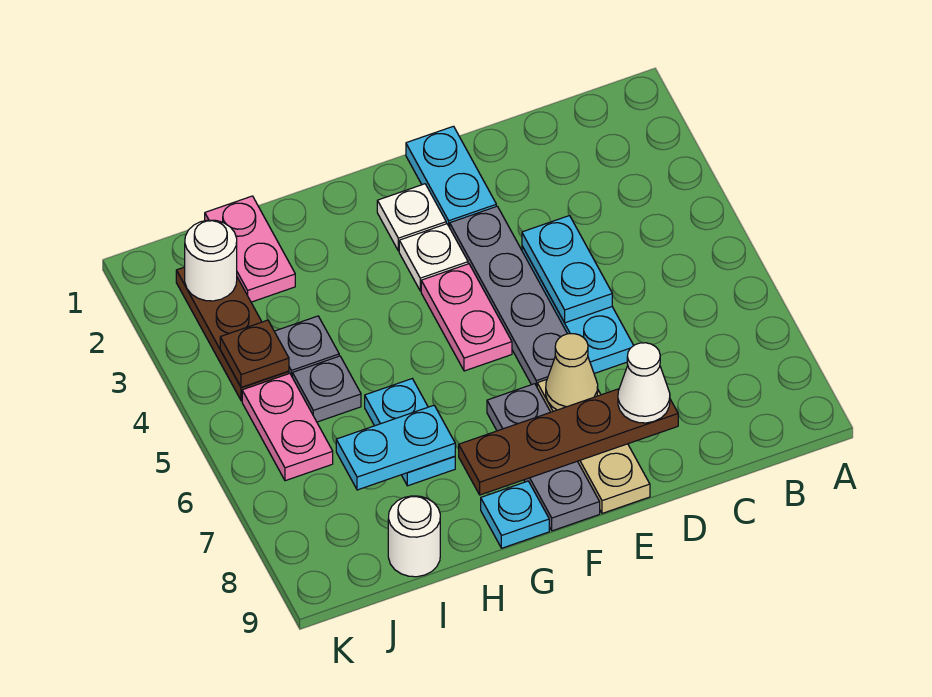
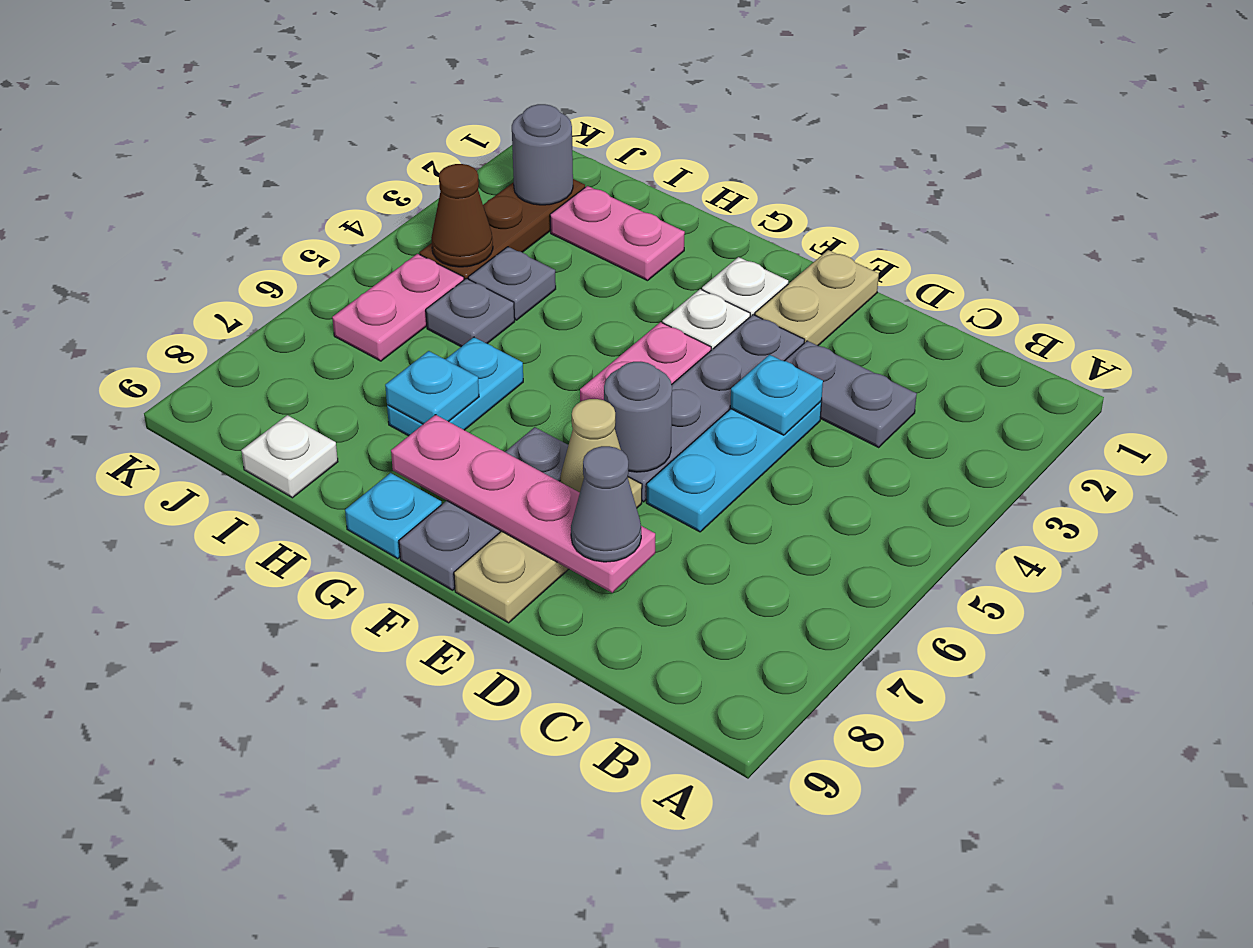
none -> grey 1x2 plate [785,341,917,447]
cyan 1x2 plate [522,216,612,323] -> cyan 1x1 plate [730,355,823,435]
brown 1x4 plate [459,389,678,495] -> pink 1x4 plate [391,415,655,593]
white 1x1 cone [618,343,670,423] -> grey 1x1 cone [571,446,641,562]
cyan 1x2 plate [406,126,496,227] -> tan 1x2 plate [755,250,879,346]
none -> grey 1x1 round brick [604,362,672,472]
cyan 1x2 plate [336,405,455,490] -> cyan 1x1 plate [385,351,479,424]
pink 1x2 plate [205,196,295,302] -> pink 1x2 plate turned to [550,186,685,281]
white 1x1 round brick [388,496,440,577] -> white 1x1 plate [241,415,338,498]
white 1x1 round brick [185,220,237,301] -> grey 1x1 round brick [512,104,573,205]
brown 1x1 plate [220,320,289,387] -> brown 1x1 cone [431,164,493,267]

